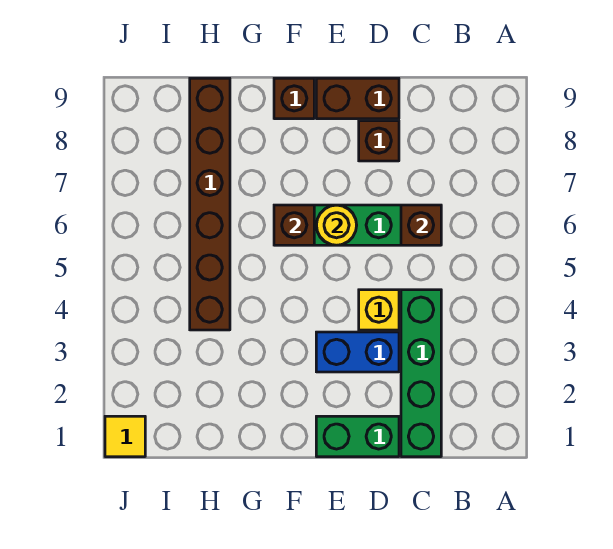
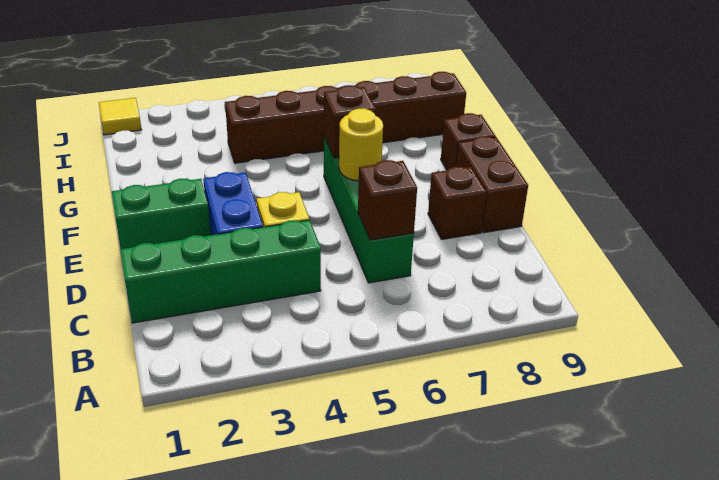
green 1x2 brick [316,416,399,457] -> green 1x2 brick turned to [112,179,211,249]

